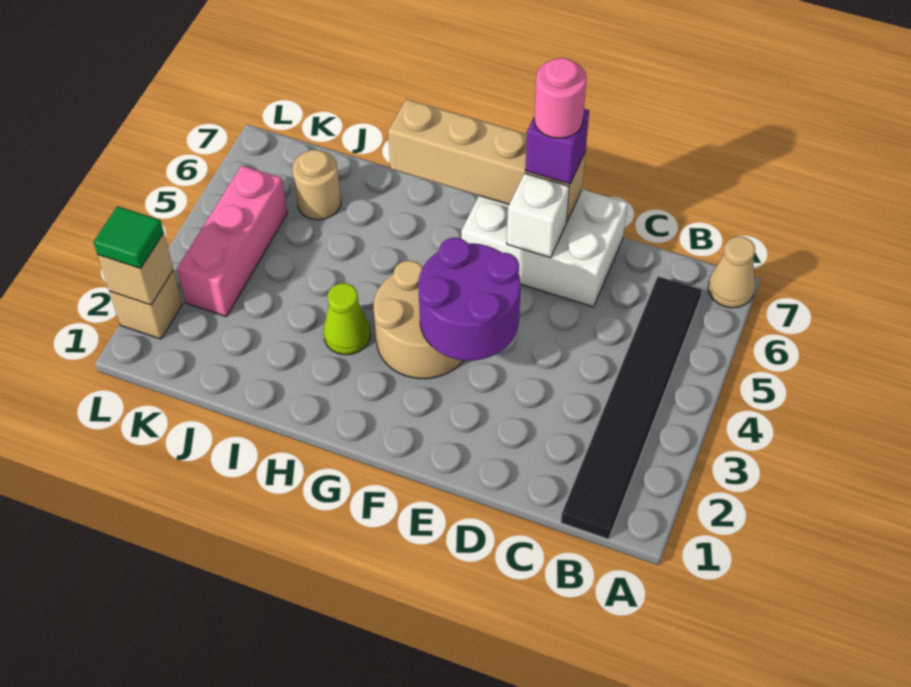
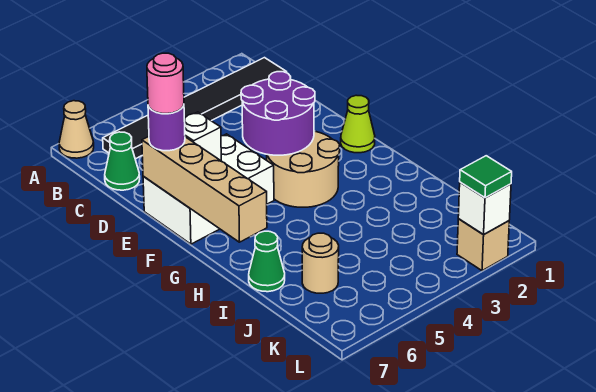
none -> green 1x1 cone [105,132,140,190]
white 2x3 brick [461,189,628,307] -> white 2x3 brick turned to [143,134,274,244]
purple 1x1 brick [525,109,589,184] -> purple 1x1 round brick [148,106,185,151]
lime 1x1 cone [324,283,370,355] -> lime 1x1 cone moved to [341,95,375,153]
none -> green 1x1 cone [249,231,285,292]
pink 1x3 brick [177,165,287,317] -> none
tan 1x1 brick [98,233,173,305] -> white 1x1 brick [458,182,511,235]

